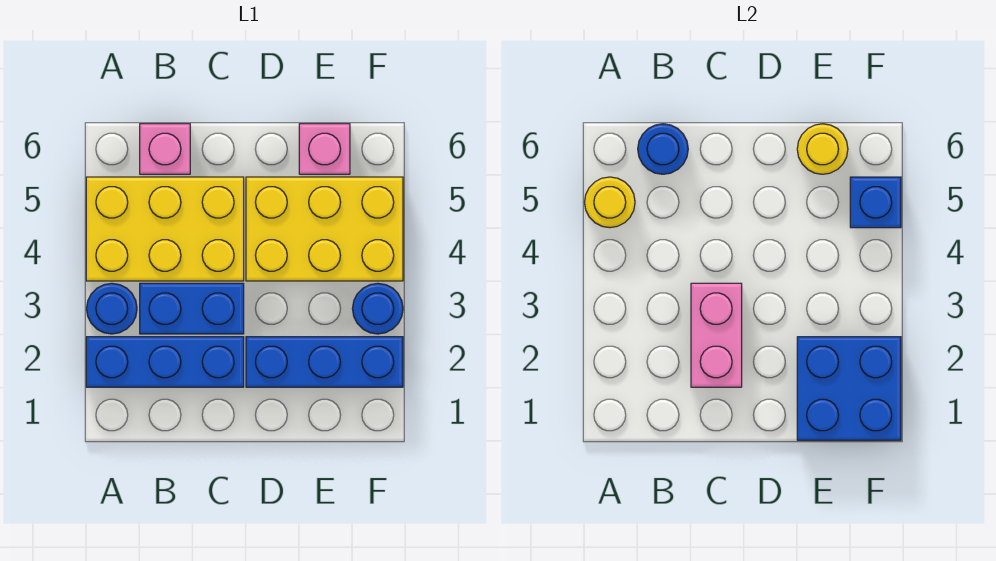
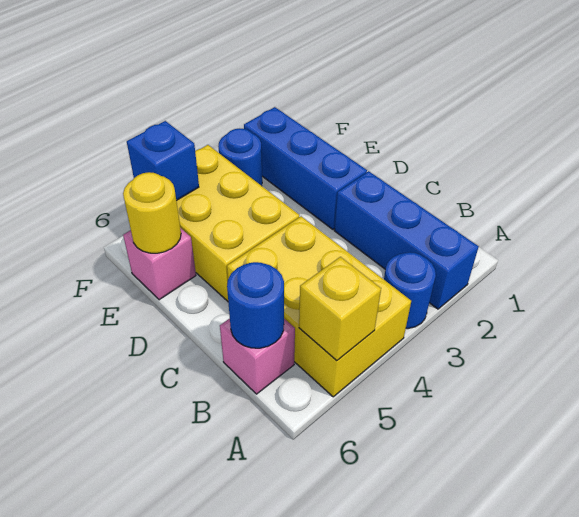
yellow 1x1 round brick [585,177,635,228] -> yellow 1x1 brick [299,257,381,361]
blue 1x2 brick [140,283,244,334] -> none
pink 1x2 brick [691,283,742,387] -> none
blue 2x2 brick [797,337,901,440] -> none

